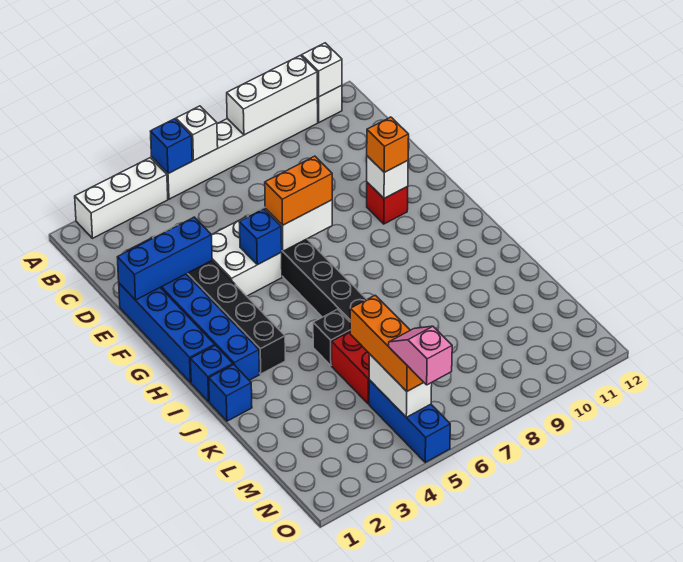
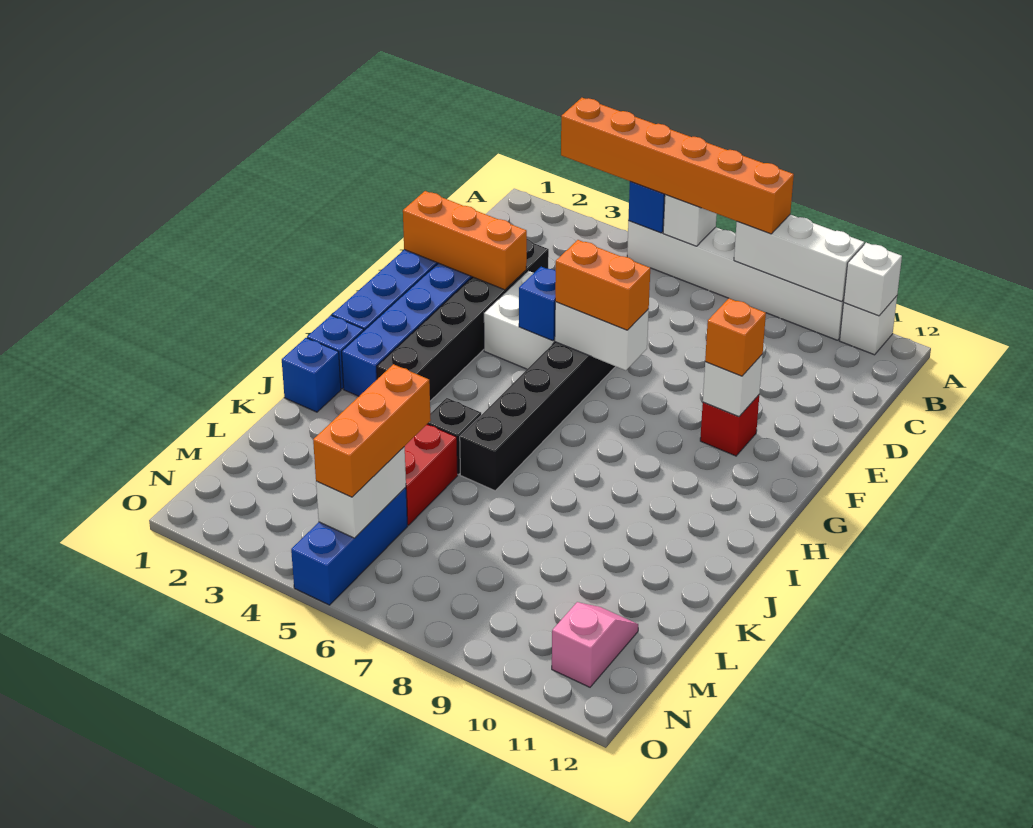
white 1x3 brick [75,158,168,238] -> none
none -> orange 1x6 brick [561,98,794,234]
blue 1x3 brick [117,217,212,300] -> orange 1x3 brick [403,191,527,290]
pink 1x2 slope [389,326,452,385] -> pink 1x2 slope moved to [552,602,638,687]

